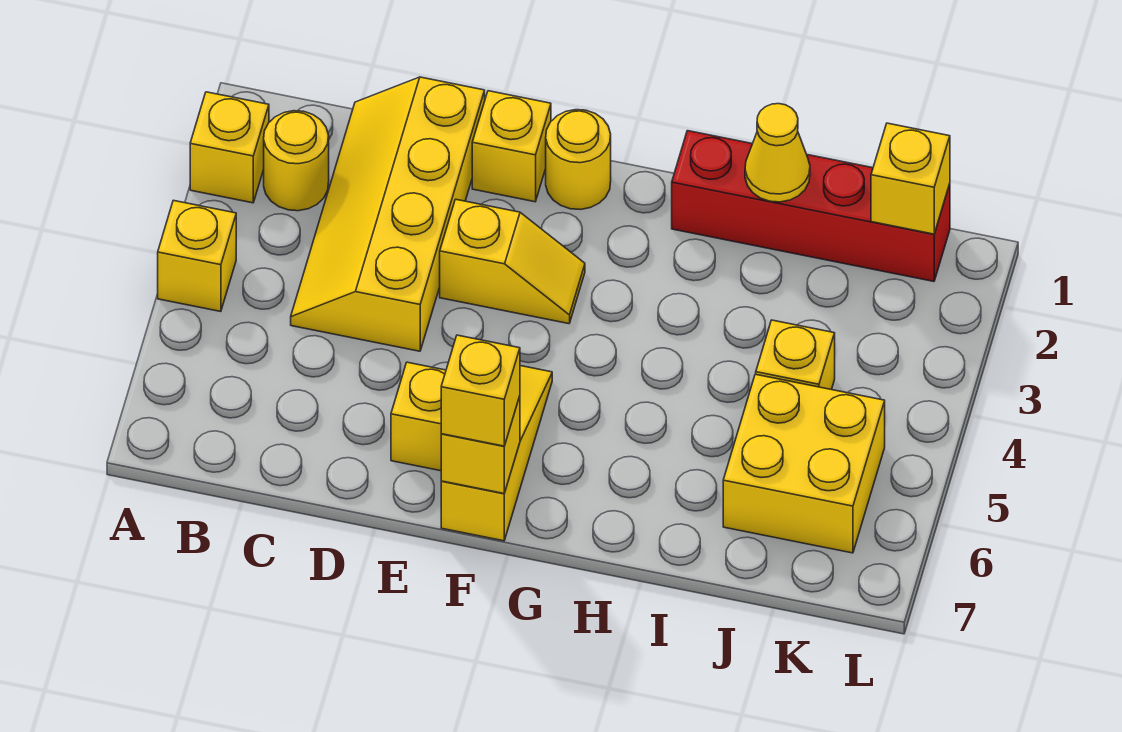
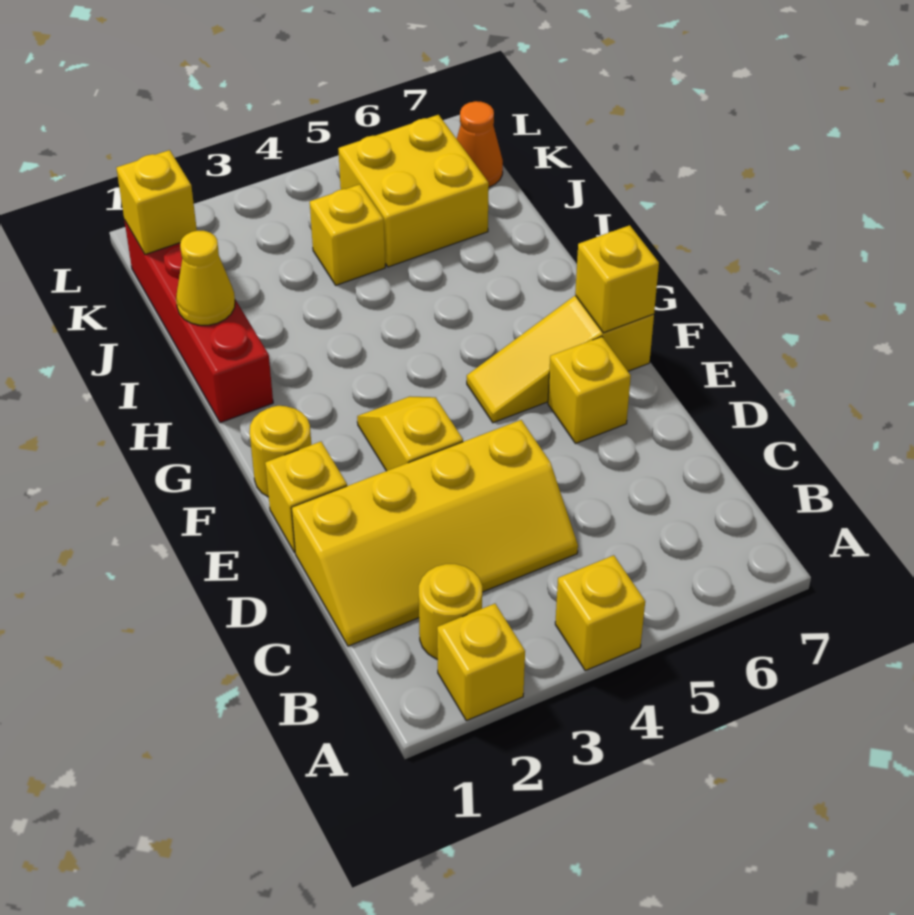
yellow 1x1 brick [441,335,520,446] -> none
none -> orange 1x1 cone [457,101,503,187]

